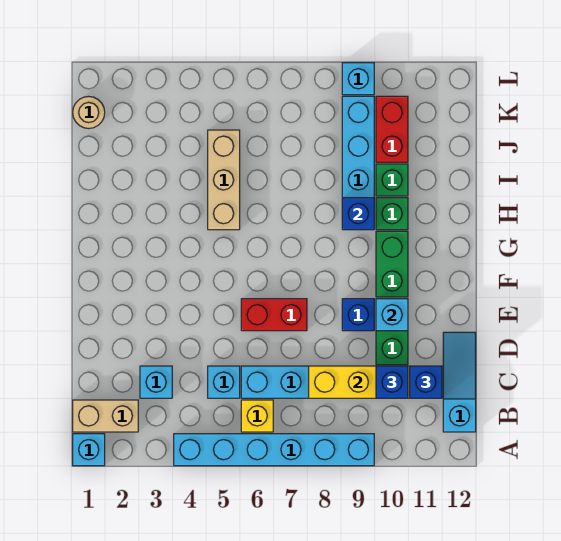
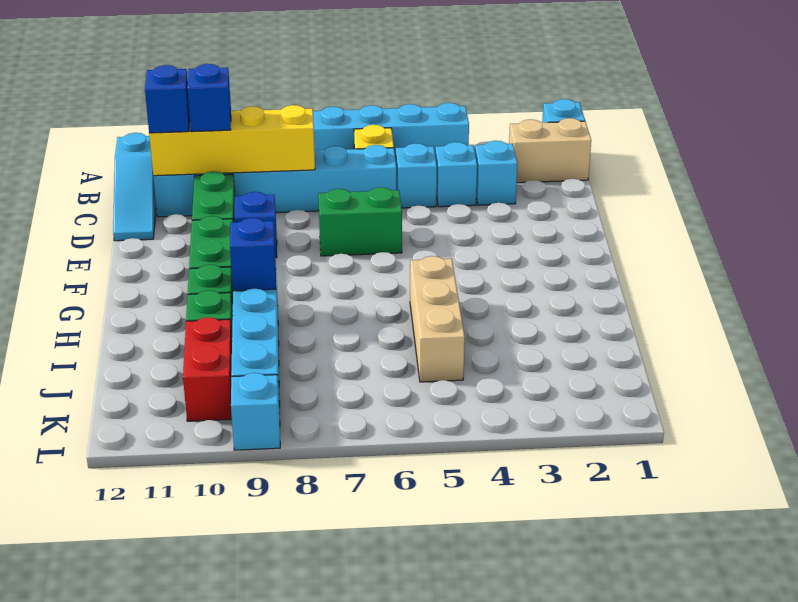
red 1x2 brick [241,299,307,331] -> green 1x2 brick [318,187,402,256]
cyan 1x1 brick [376,299,408,331] -> cyan 1x1 brick moved to [435,142,477,207]
tan 1x1 round brick [73,96,105,129] -> none

